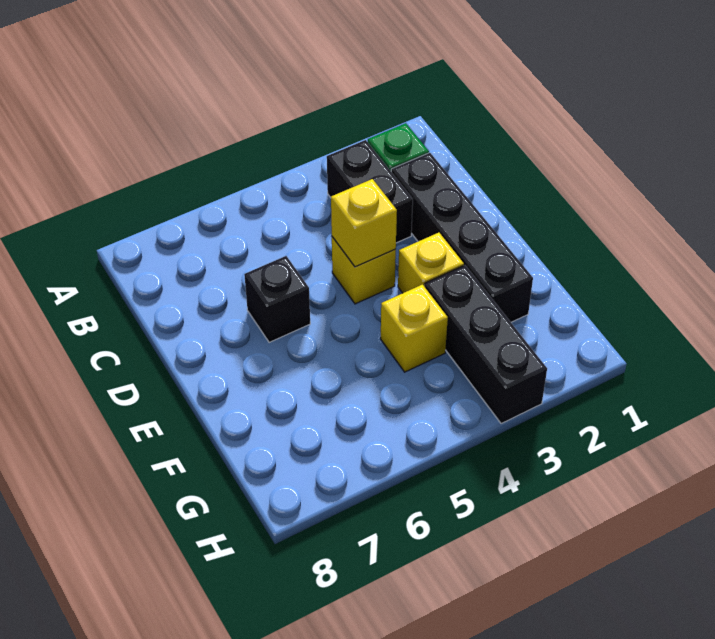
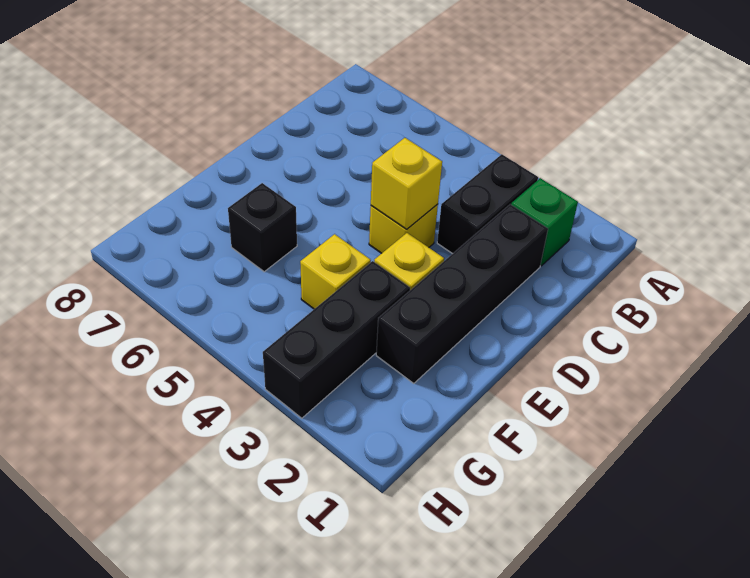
black 1x1 brick [244,256,310,342] -> black 1x1 brick moved to [228,183,297,272]

